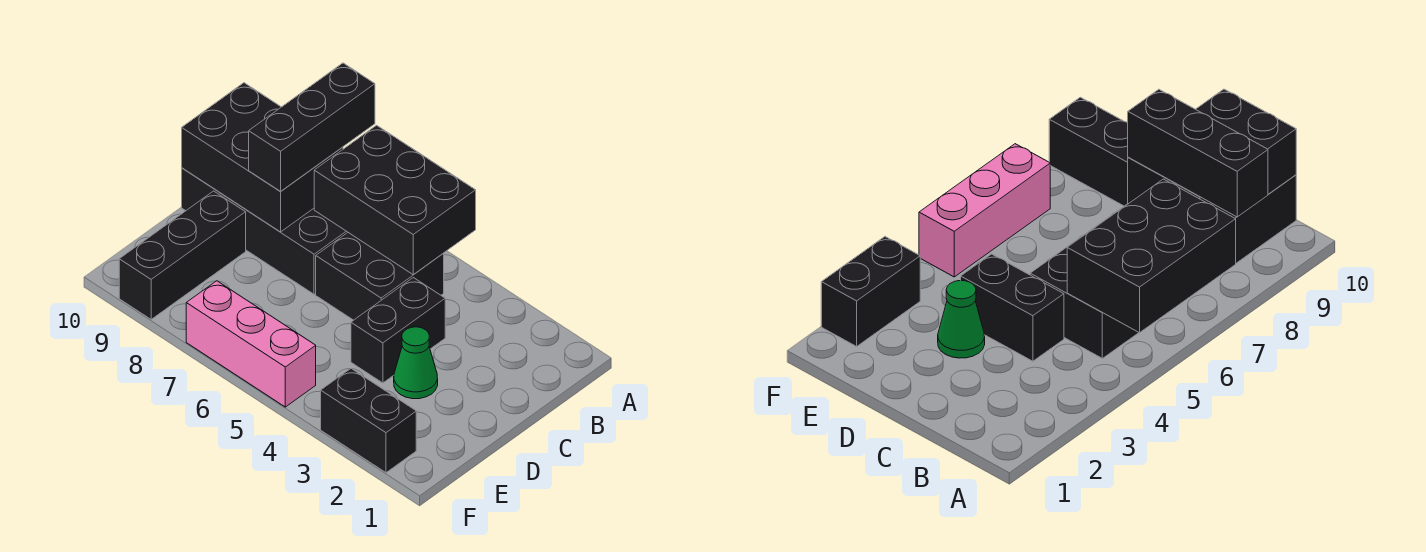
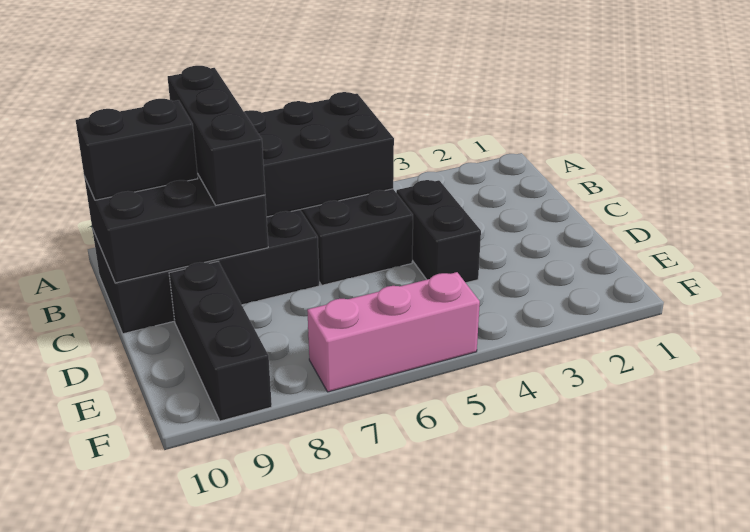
green 1x1 cone [394,327,438,399] -> none
black 1x2 brick [321,369,416,473] -> black 1x2 brick moved to [76,99,198,200]

